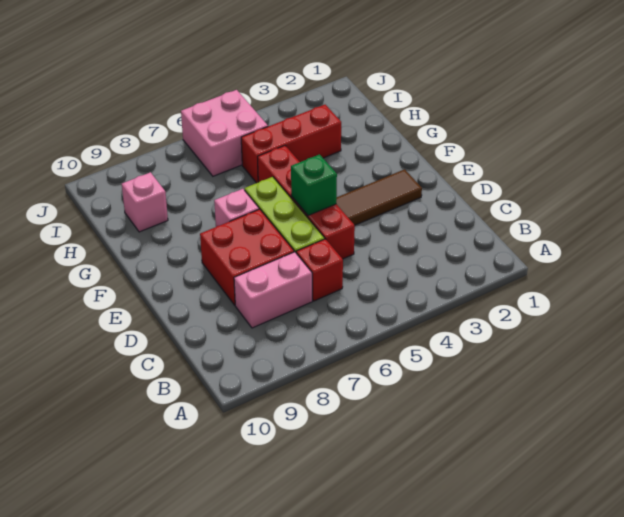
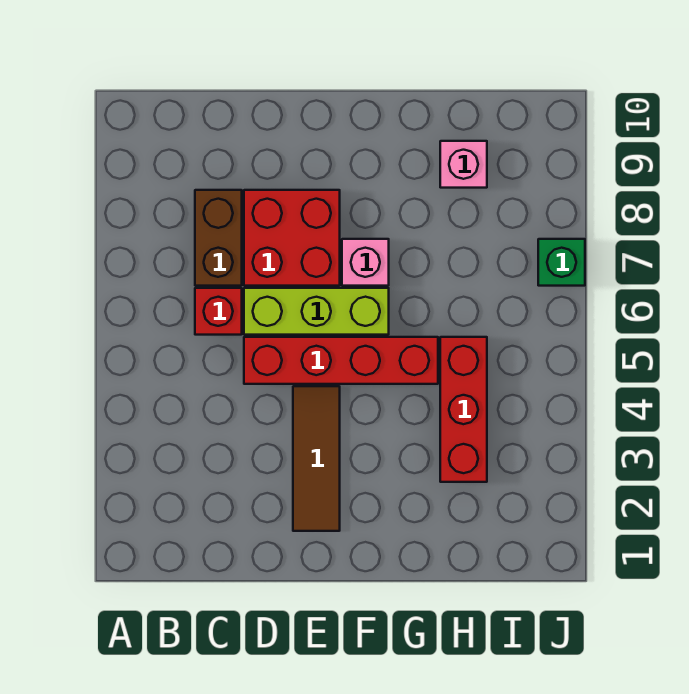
pink 1x2 brick [234,252,312,328] -> brown 1x2 brick [195,190,242,286]
green 1x1 brick [291,154,337,216] -> green 1x1 brick moved to [538,239,585,286]
pink 2x2 brick [181,90,268,176] -> none

